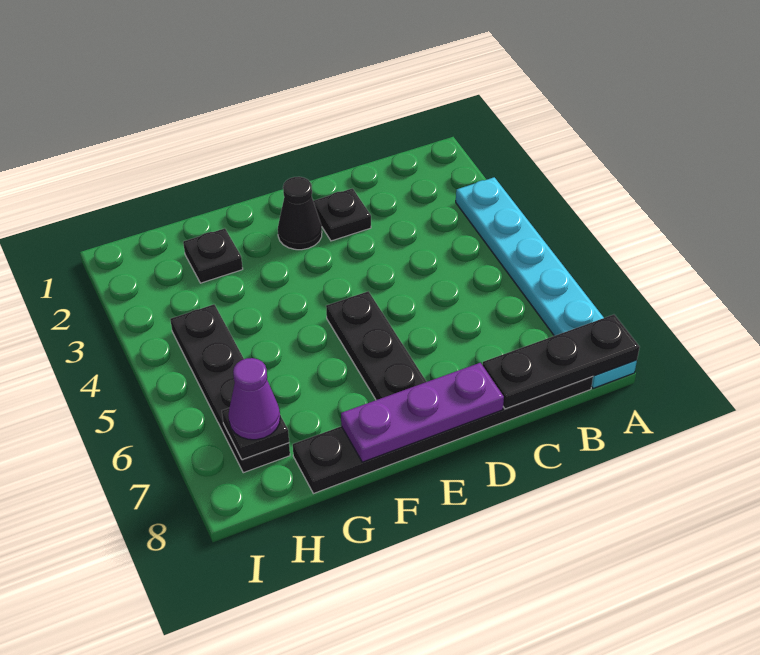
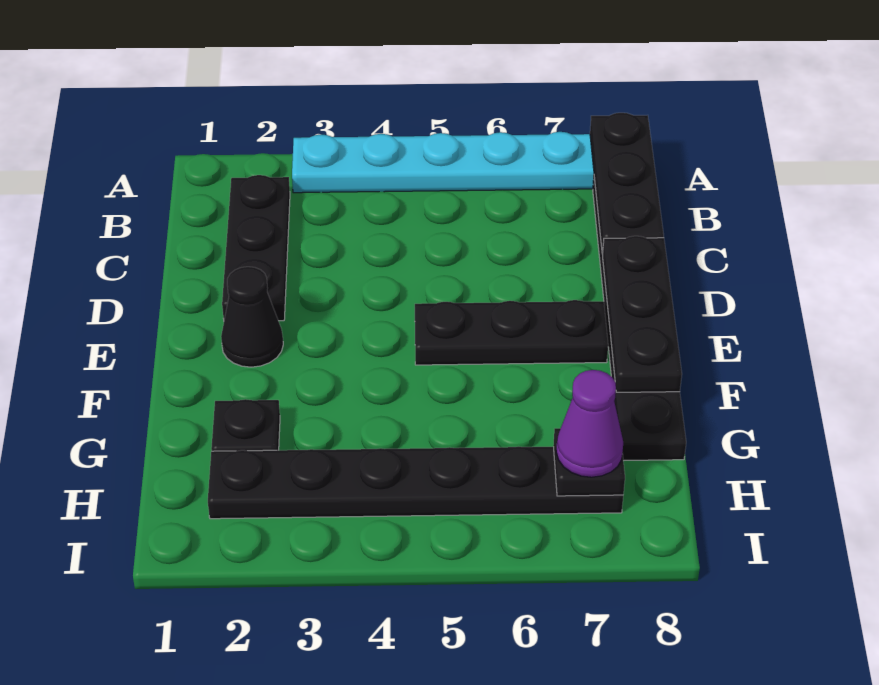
black 1x1 plate [313,188,371,241] -> black 1x3 plate [222,175,290,321]
purple 1x3 plate [341,363,504,462] -> black 1x3 plate [602,236,682,392]
black 1x4 plate [170,304,290,473] -> black 1x6 plate [208,447,623,519]

